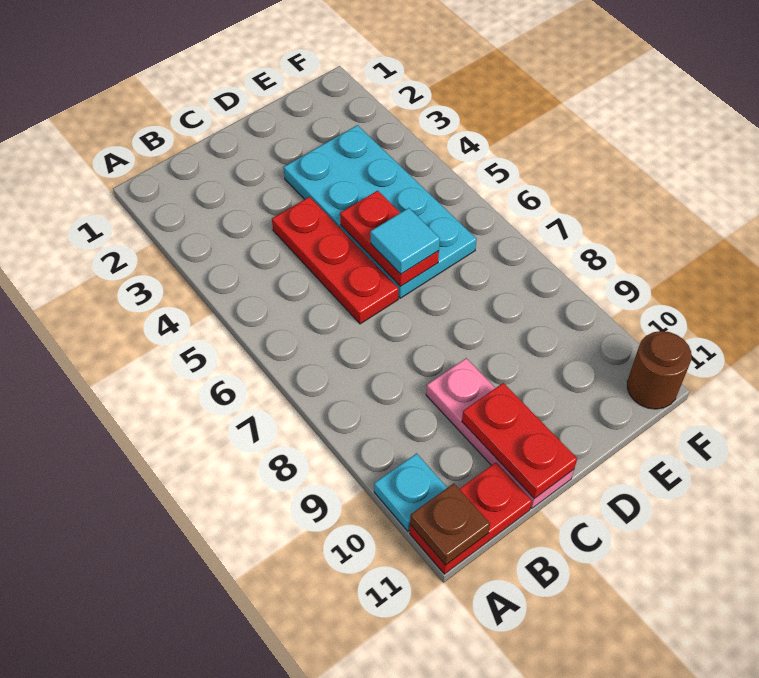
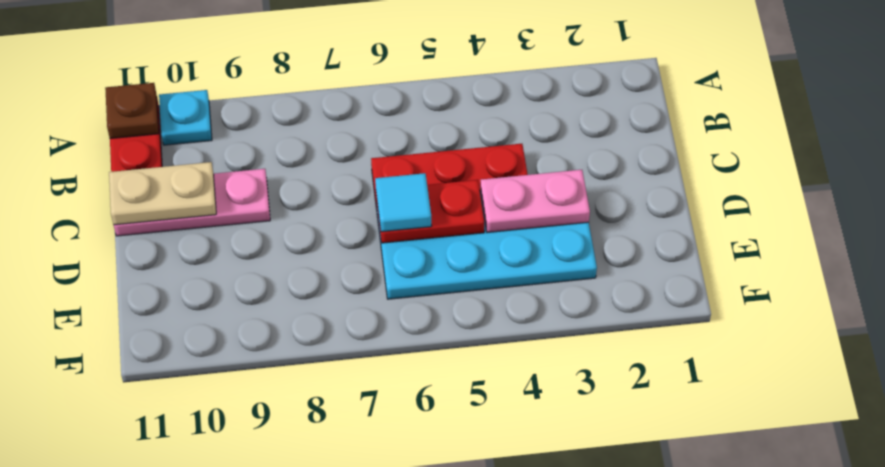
red 1x2 plate [462,383,577,499] -> tan 1x2 plate [109,162,216,225]
none -> pink 1x2 plate [480,170,590,232]
brown 1x1 round brick [627,331,692,409] -> none

